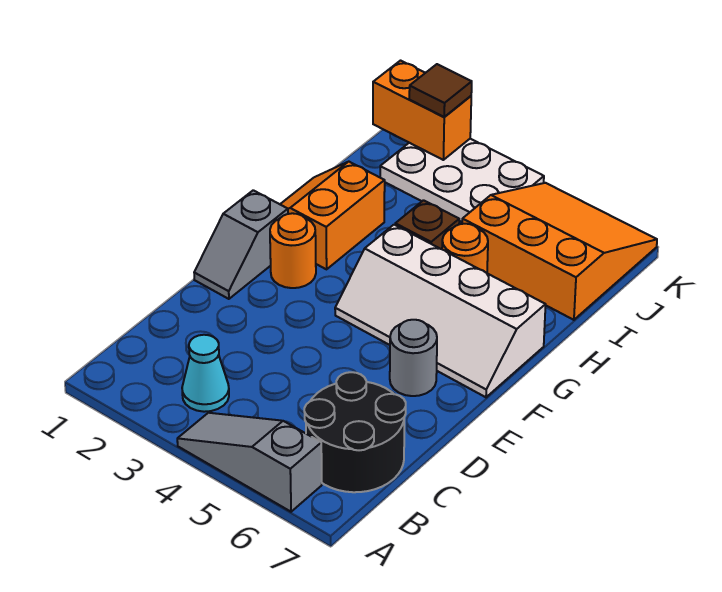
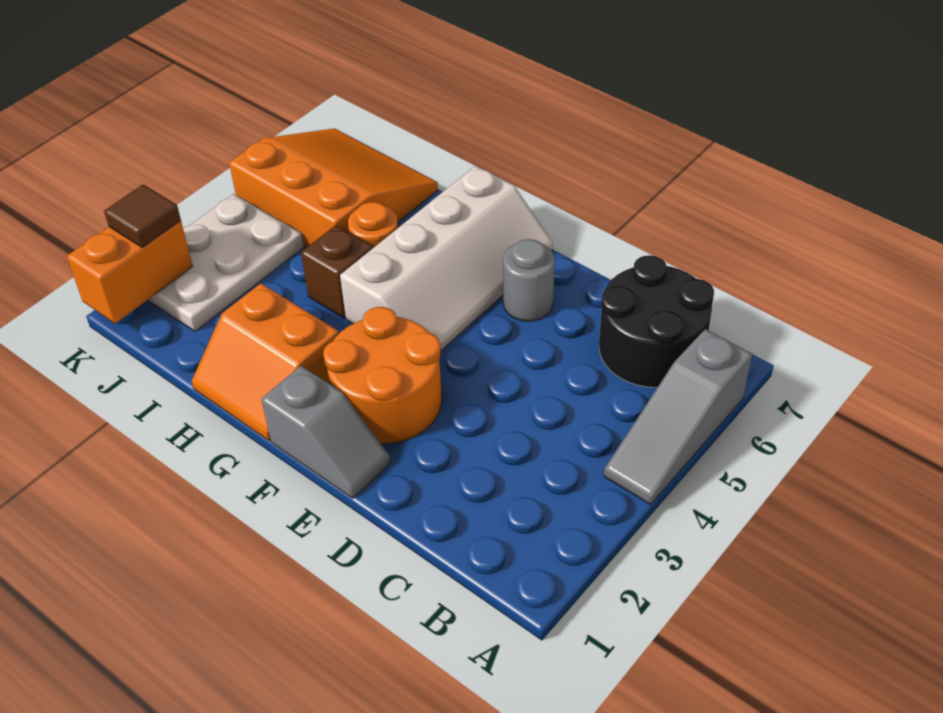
cyan 1x1 cone [182,335,229,412] -> none
orange 1x1 round brick [270,213,316,288] -> orange 2x2 round brick [323,307,442,444]
orange 3x3 slope [462,183,657,320] -> orange 3x3 slope turned to [229,128,438,247]

